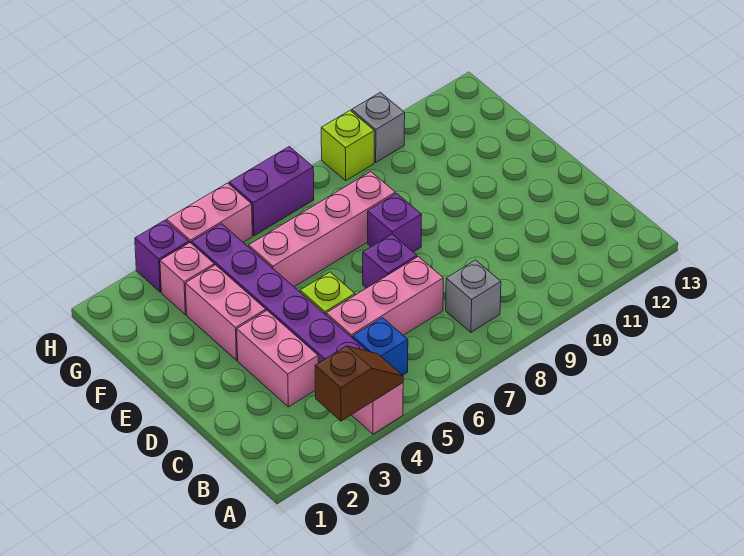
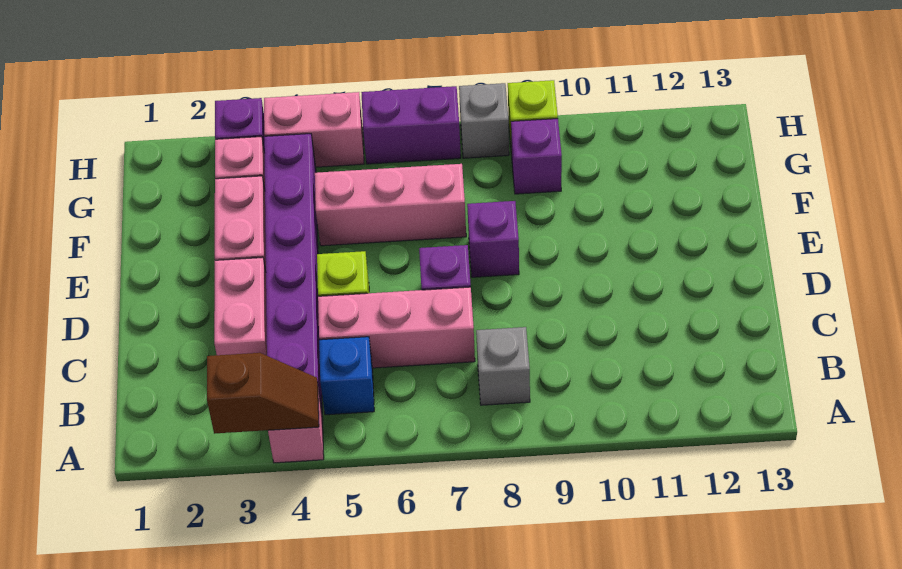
pink 1x4 brick [249,172,395,287] -> pink 1x3 brick [315,164,466,246]
none -> purple 1x1 brick [511,119,562,194]
grey 1x1 brick [352,93,405,162] -> grey 1x1 brick moved to [459,83,509,158]

